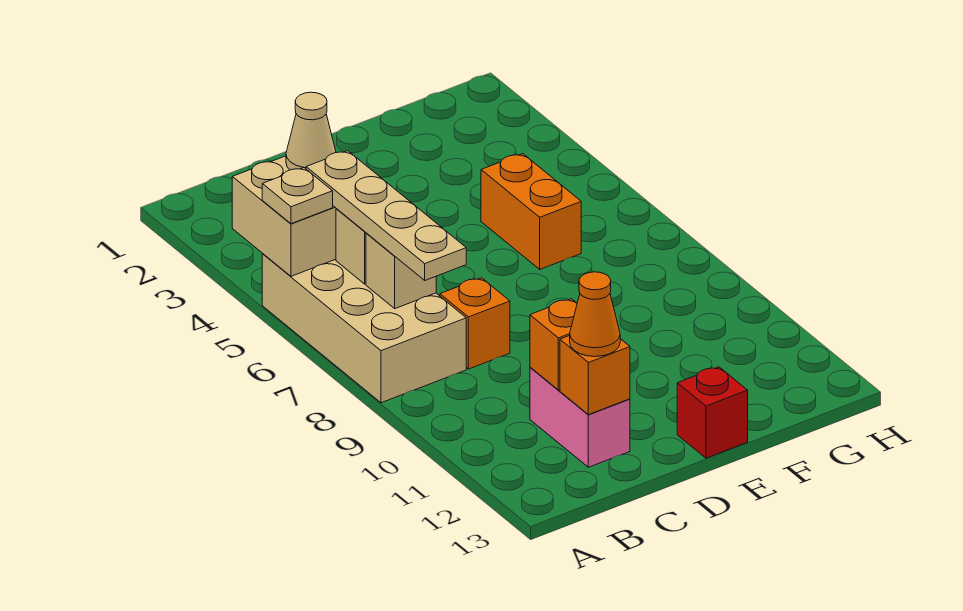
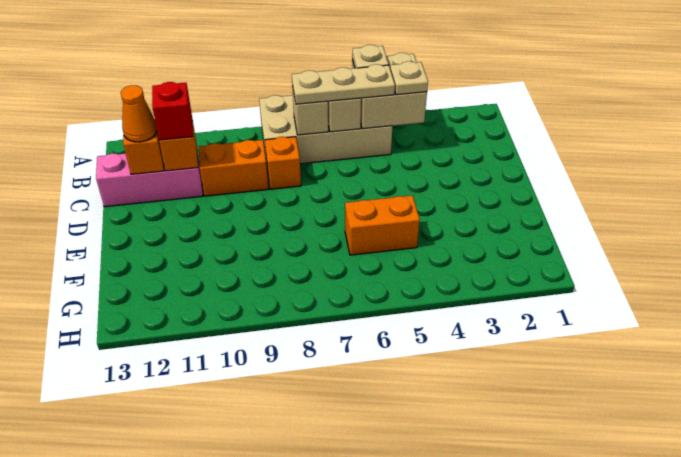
tan 1x1 cone [286,92,336,170] -> tan 1x1 plate [390,61,428,95]
tan 1x4 plate [306,151,466,280] -> tan 1x3 plate [292,64,395,104]
none -> orange 1x2 brick [199,140,268,196]
pink 1x2 brick [530,367,630,467] -> pink 1x3 brick [96,150,203,207]
red 1x1 brick [677,367,748,458] -> red 1x1 brick moved to [152,82,193,140]

